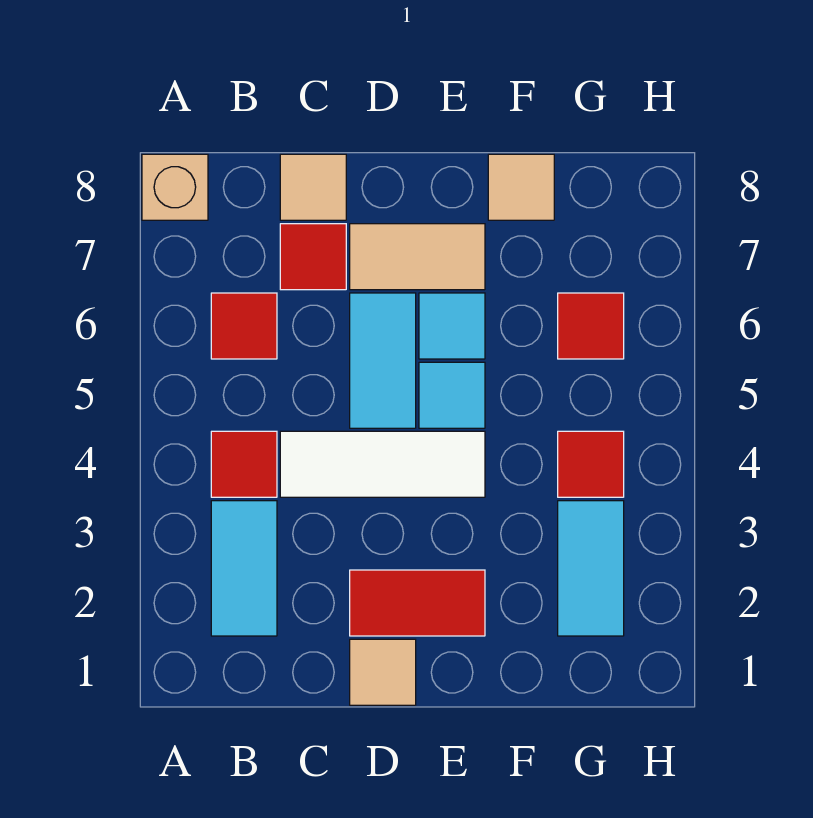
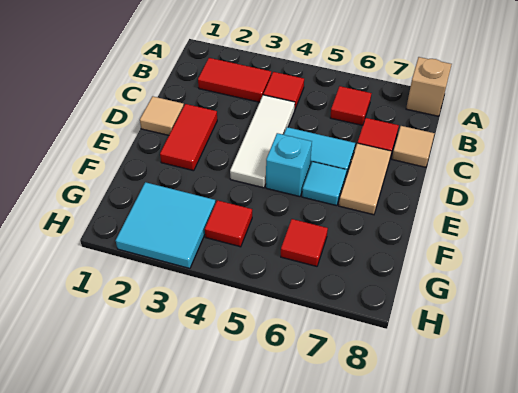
cyan 1x2 tile [211,501,277,636] -> red 1x2 tile [198,58,271,102]
cyan 1x1 tile [419,362,485,428] -> cyan 1x1 brick [266,133,312,197]
tan 1x1 tile [488,154,554,220] -> none
cyan 1x2 tile [558,501,624,636] -> cyan 2x2 tile [116,182,216,268]

